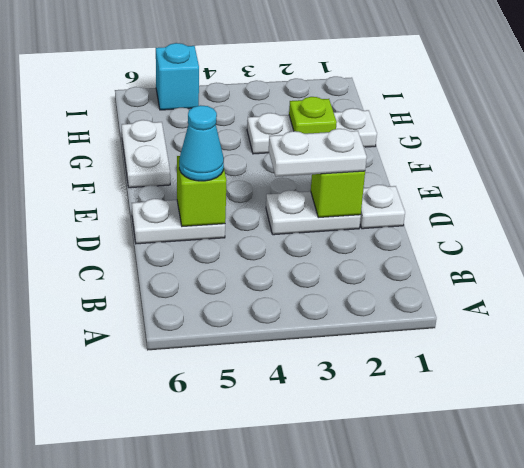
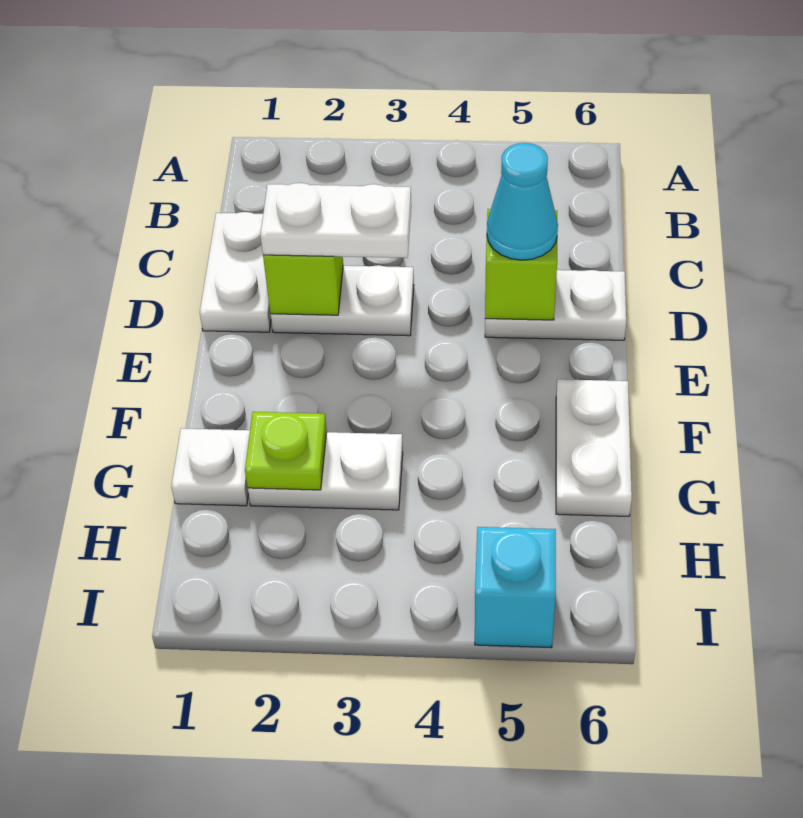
white 1x1 plate [360,185,405,229] -> white 1x2 plate [200,212,271,332]

